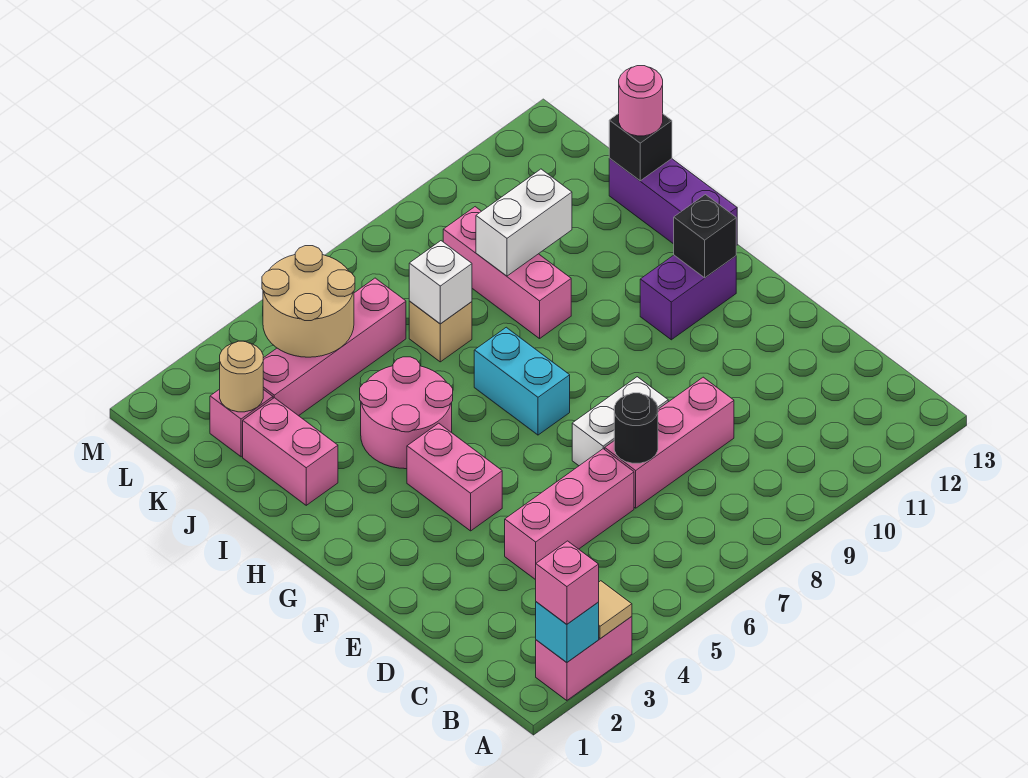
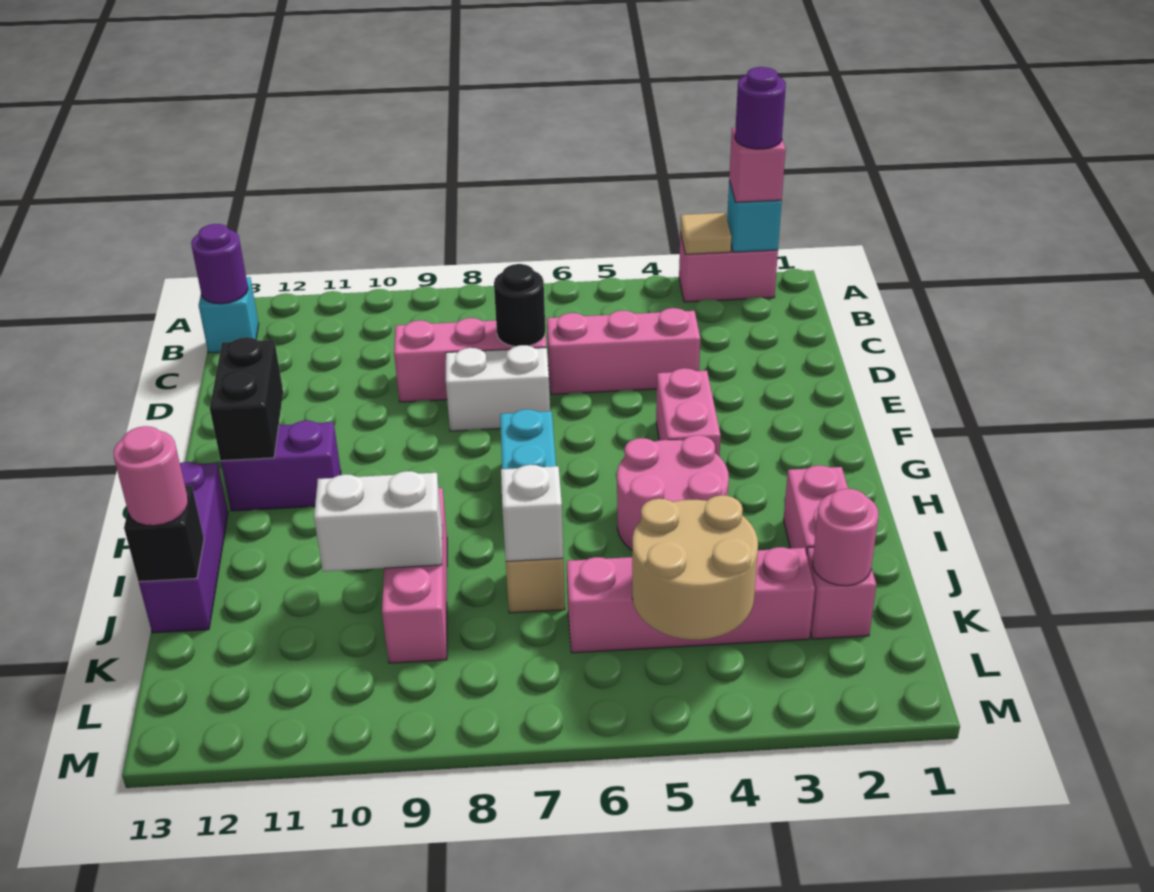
none -> purple 1x1 round brick [735,67,786,149]
none -> cyan 1x1 brick [199,277,259,353]
none -> purple 1x1 round brick [191,224,248,304]
black 1x1 brick [674,195,736,278] -> black 1x2 brick [210,337,283,461]
tan 1x1 round brick [220,341,263,412] -> pink 1x1 round brick [813,489,879,586]

